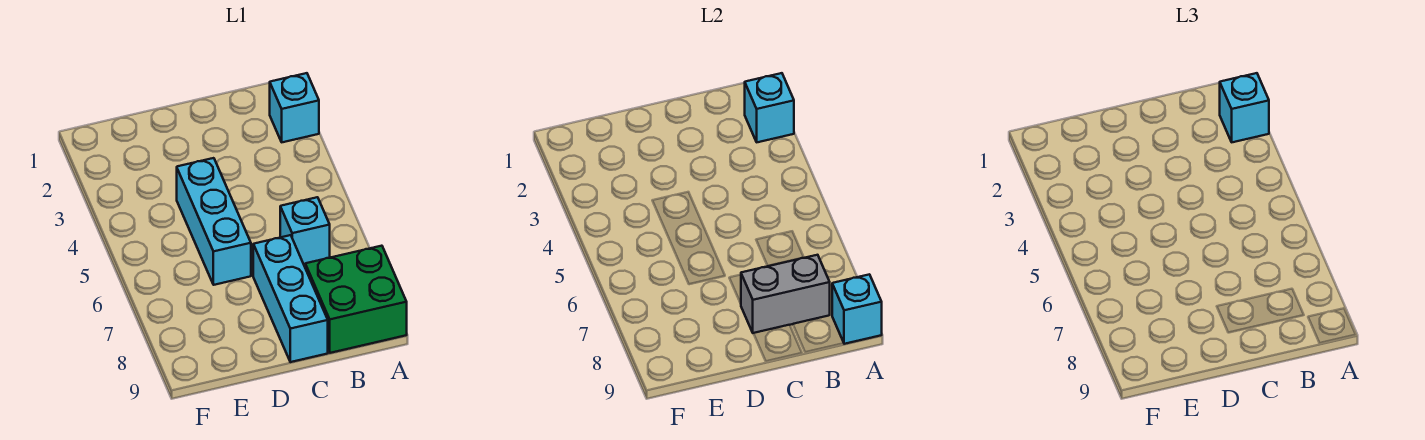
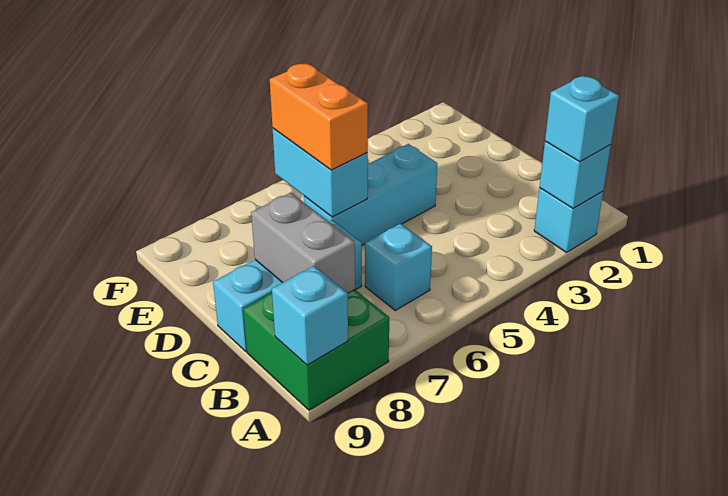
none -> cyan 1x2 brick [273,128,368,217]
none -> orange 1x2 brick [270,63,368,170]

